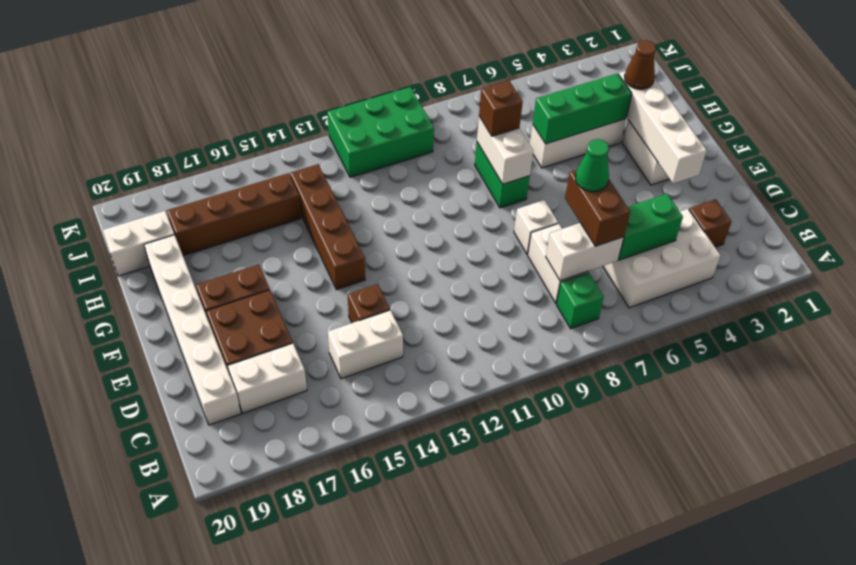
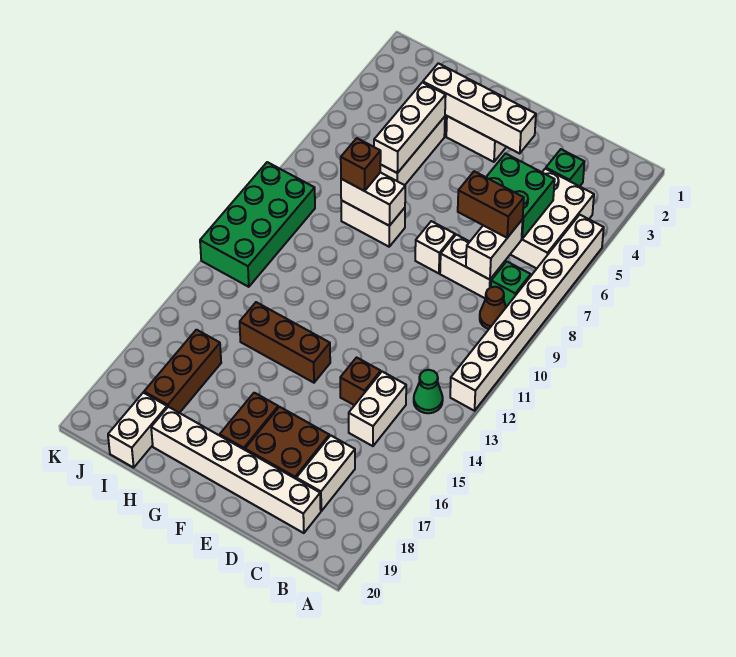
none -> white 1x8 brick [450,215,604,411]
brown 1x1 brick [689,199,732,247] -> green 1x1 brick [546,149,584,186]
green 1x2 brick [618,194,683,260] -> green 2x2 brick [486,154,555,239]
green 1x1 cone [576,139,609,192] -> green 1x1 cone moved to [414,370,443,413]
brown 1x4 brick [290,164,365,290] -> brown 1x3 brick [240,302,330,383]
green 1x2 brick [475,142,530,208] -> white 1x2 brick [341,200,405,247]
brown 1x1 cone [625,40,656,89] -> brown 1x1 cone moved to [480,287,506,329]
green 1x3 brick [533,73,632,144] -> white 1x3 brick [374,82,446,173]
brown 1x4 brick [167,173,301,256] -> brown 1x3 brick [144,330,221,413]
green 2x3 brick [327,87,434,177] -> green 2x4 brick [200,162,315,287]

